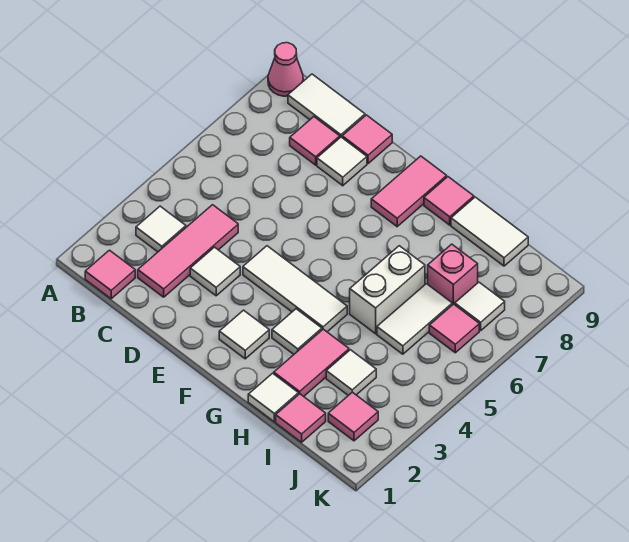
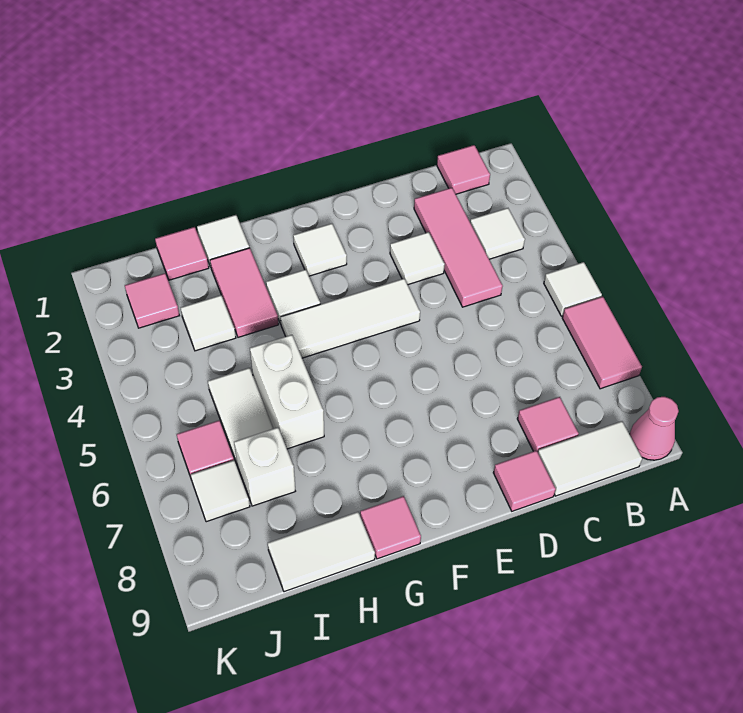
white 1x1 tile [317,137,367,186] -> white 1x1 tile moved to [544,262,602,316]
pink 1x2 tile [371,156,447,227] -> pink 1x2 tile moved to [562,297,642,389]
pink 1x1 brick [428,244,478,305] -> white 1x1 brick [234,427,295,506]

